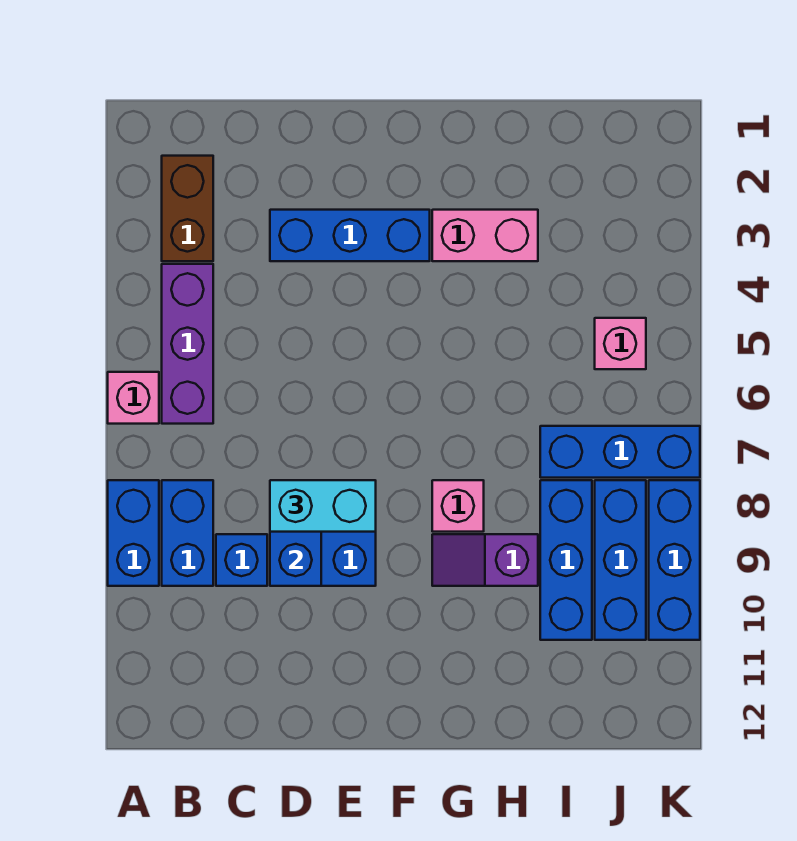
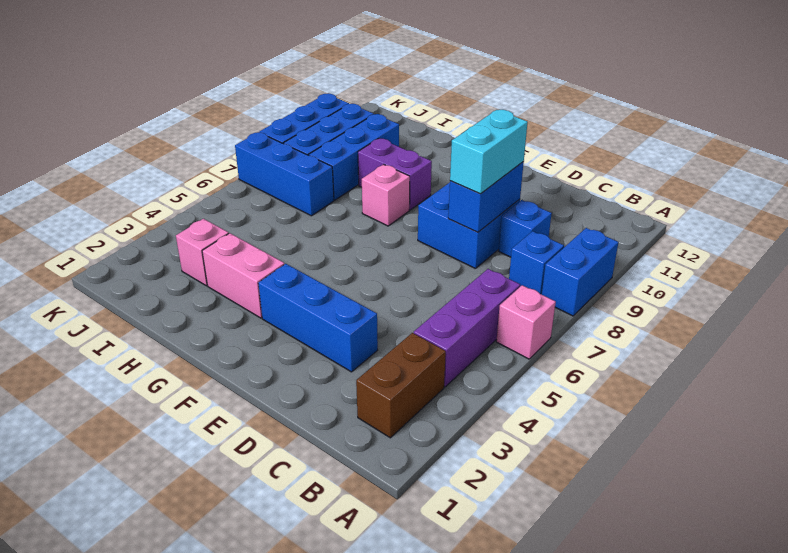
blue 1x2 brick [162,480,213,586] -> blue 1x1 brick [509,231,564,294]
cyan 1x2 brick [270,480,376,532] -> cyan 1x2 brick turned to [450,110,528,194]
purple 1x2 slope [432,534,538,586] -> purple 1x2 brick [358,139,432,210]
pink 1x1 brick [595,318,646,369] -> pink 1x1 brick moved to [176,219,229,286]

